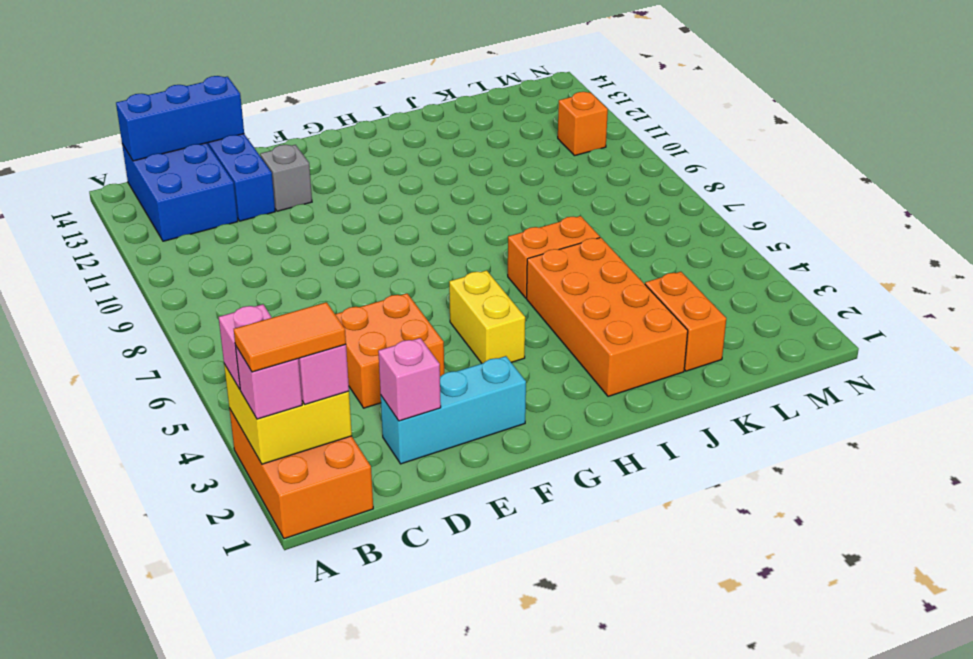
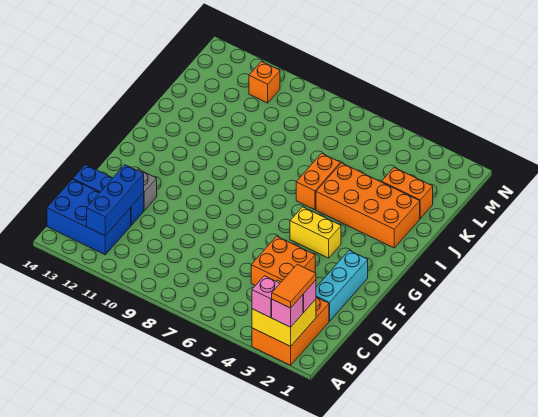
orange 2x3 brick [229,408,373,539] -> orange 2x3 brick turned to [252,297,329,365]
blue 1x3 brick [116,76,244,161] -> blue 1x3 brick moved to [87,165,144,236]
pink 1x1 brick [378,338,441,421] -> none

